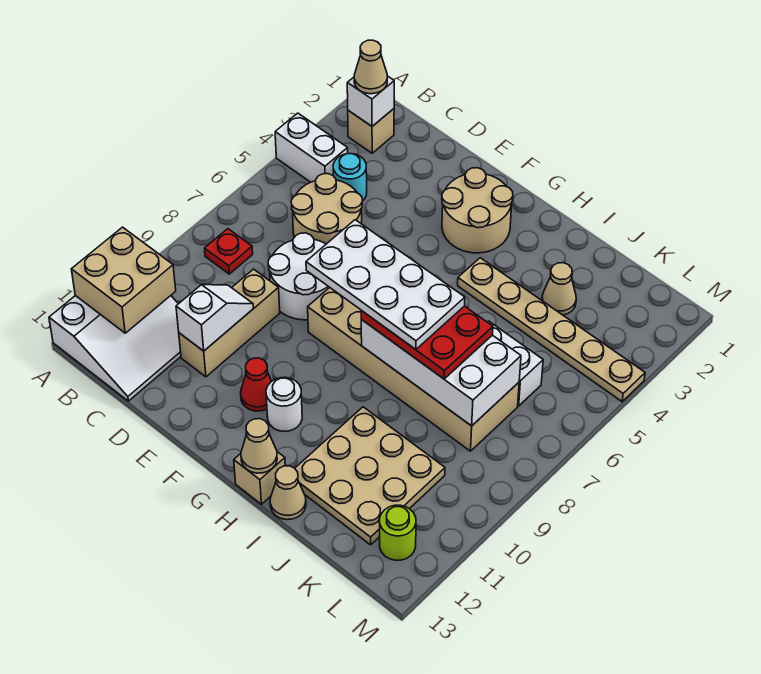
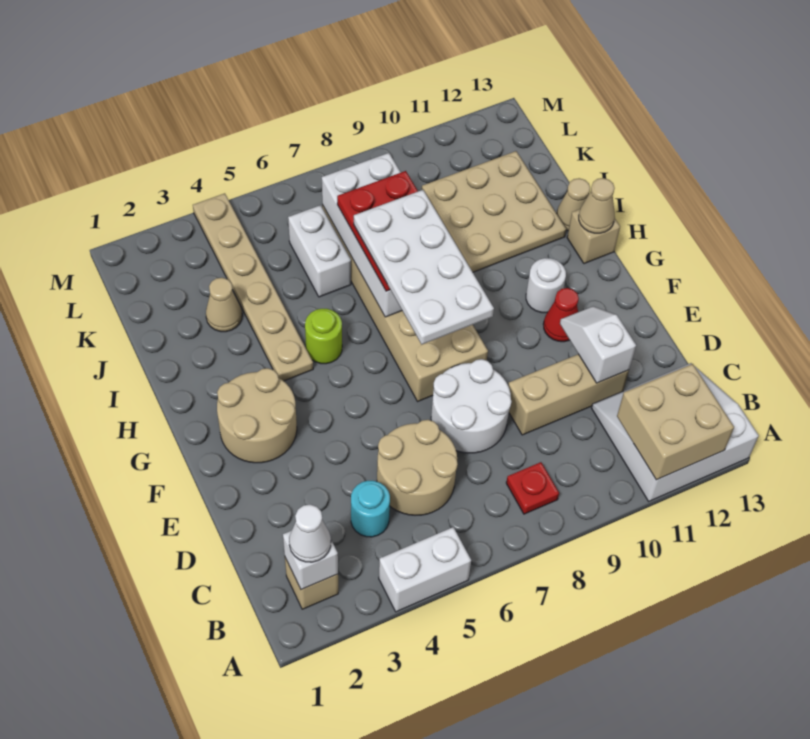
white 1x2 brick [275,113,348,182] -> white 1x2 brick turned to [379,527,471,612]
tan 1x1 cone [354,40,387,94] -> white 1x1 cone [289,505,331,562]
white 1x2 slope [176,285,254,351] -> white 1x2 slope turned to [560,306,636,383]
lime 1x1 round brick [380,505,416,560] -> lime 1x1 round brick moved to [305,309,342,364]

